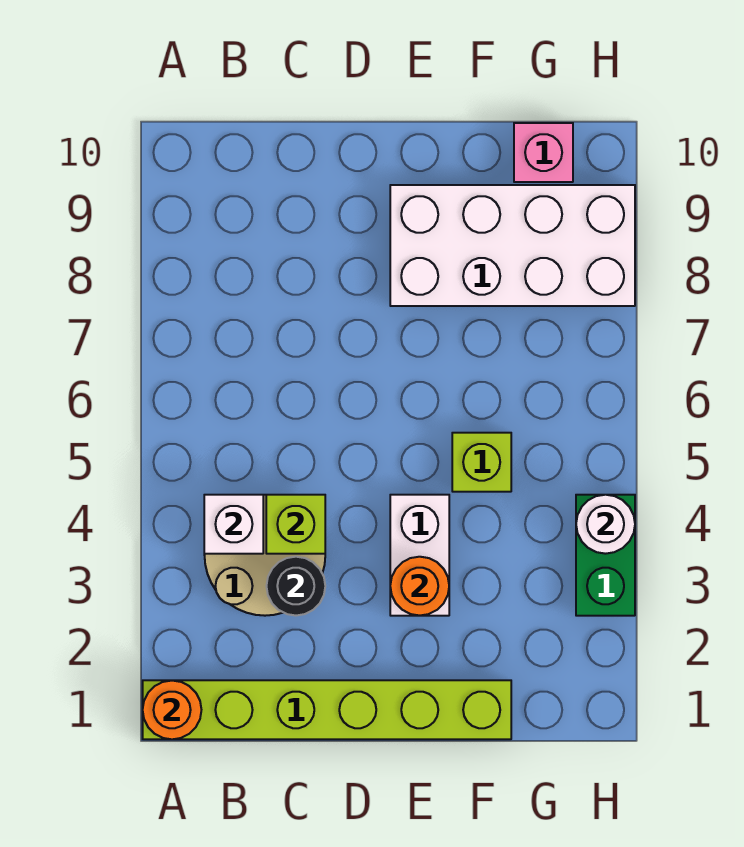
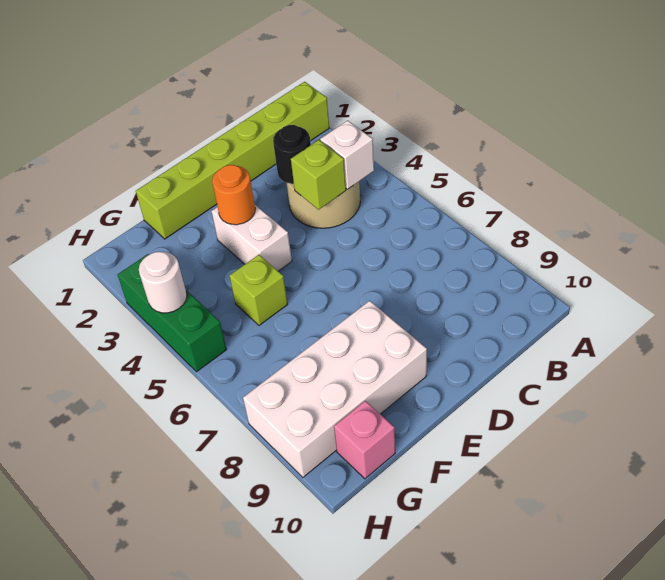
orange 1x1 round brick [143,681,201,739] -> none
green 1x2 brick [576,495,635,616] -> green 1x3 brick [118,254,227,372]

